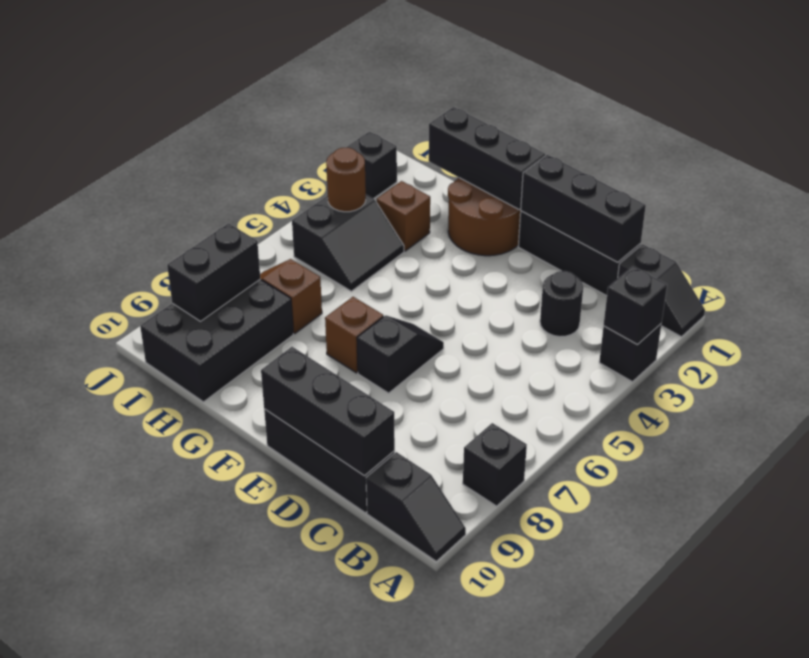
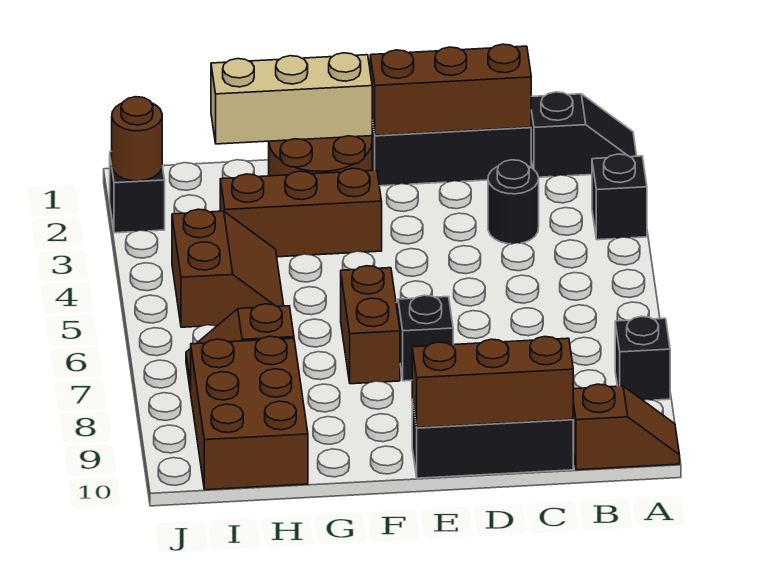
black 1x1 brick [604,266,667,345] -> none
black 1x2 slope [366,452,466,561] -> brown 1x2 slope [573,384,680,470]
black 1x3 brick [521,155,646,262] -> brown 1x3 brick [370,44,531,136]
black 1x3 brick [261,347,395,476] -> brown 1x3 brick [412,337,574,428]
black 1x3 brick [429,107,545,209] -> tan 1x3 brick [211,53,372,144]
brown 1x1 brick [325,297,384,373] -> brown 1x2 brick [341,266,400,384]
brown 1x1 brick [376,181,430,251] -> brown 1x3 brick [220,168,382,257]
black 2x2 slope [292,195,404,291] -> brown 2x2 slope [172,209,284,327]
black 2x3 brick [140,279,293,402] -> brown 2x3 brick [191,336,308,490]
brown 1x1 round brick [326,148,366,212] -> brown 1x1 round brick moved to [112,97,162,181]
black 1x2 brick [167,223,260,321] -> none

